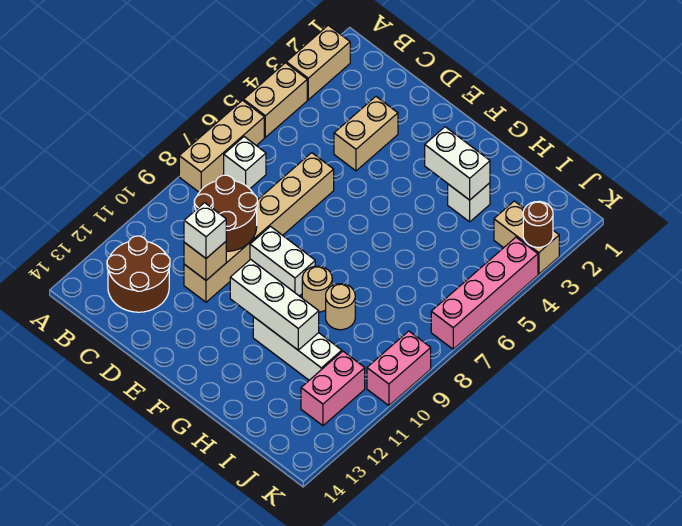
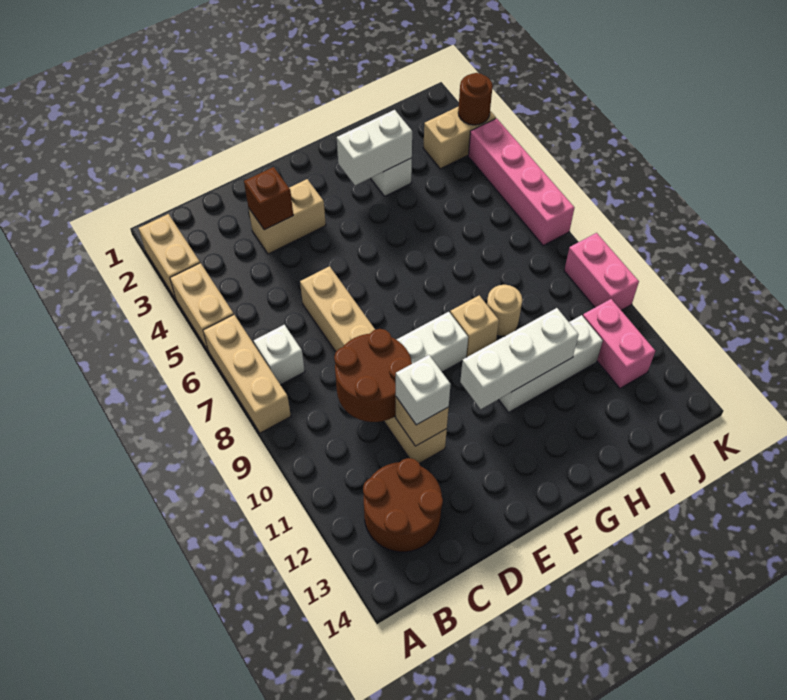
tan 1x2 brick [334,97,398,171] -> tan 1x2 brick turned to [248,179,326,254]
none -> brown 1x1 brick [244,167,293,230]
tan 1x1 round brick [302,266,332,312] -> tan 1x1 brick [450,295,499,357]

